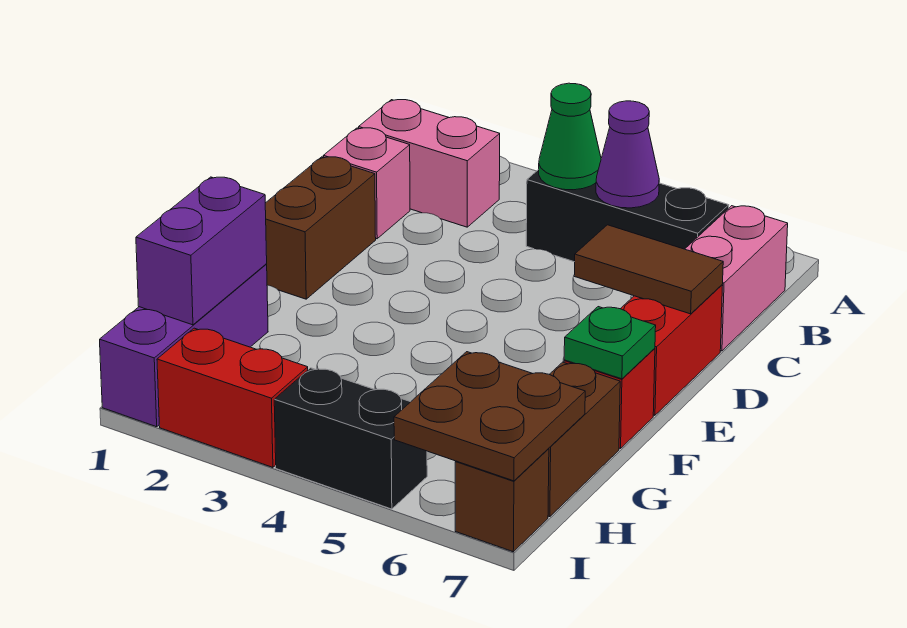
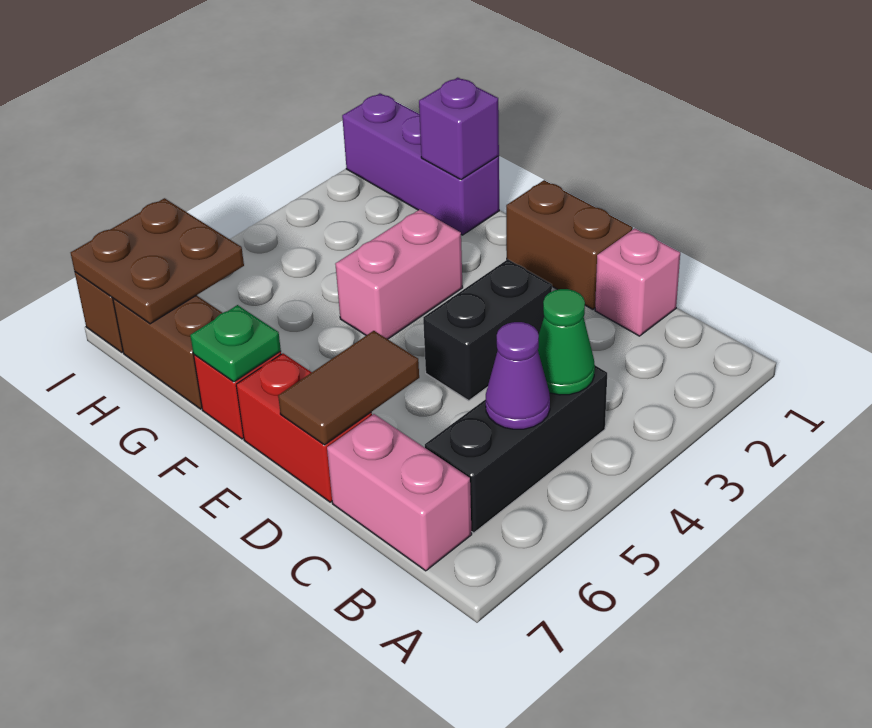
pink 1x2 brick [359,100,500,227] -> pink 1x2 brick moved to [335,209,463,339]
purple 1x2 brick [136,177,267,325] -> purple 1x1 brick [419,78,499,180]
red 1x2 brick [157,328,308,467] -> none
black 1x2 brick [274,368,427,509] -> black 1x2 brick moved to [423,259,552,400]

